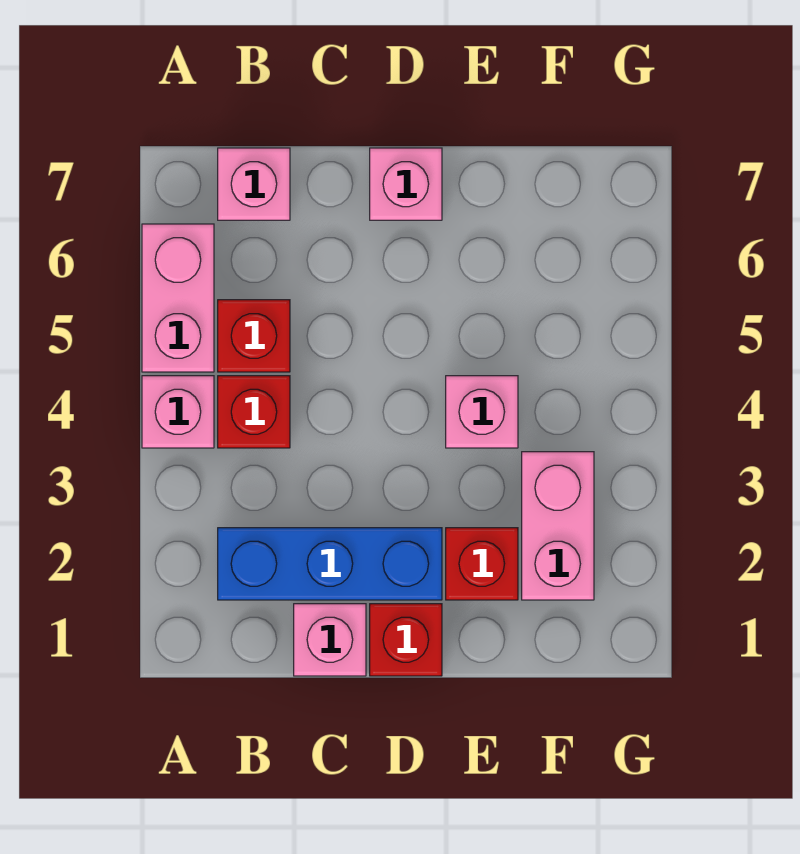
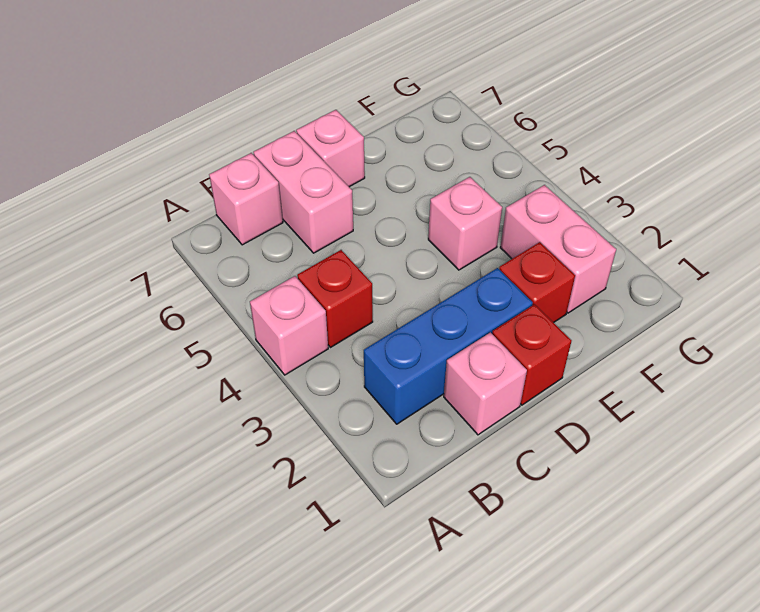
pink 1x2 brick [142,224,214,372] -> pink 1x2 brick moved to [254,131,353,253]
red 1x1 brick [218,300,290,372] -> none

